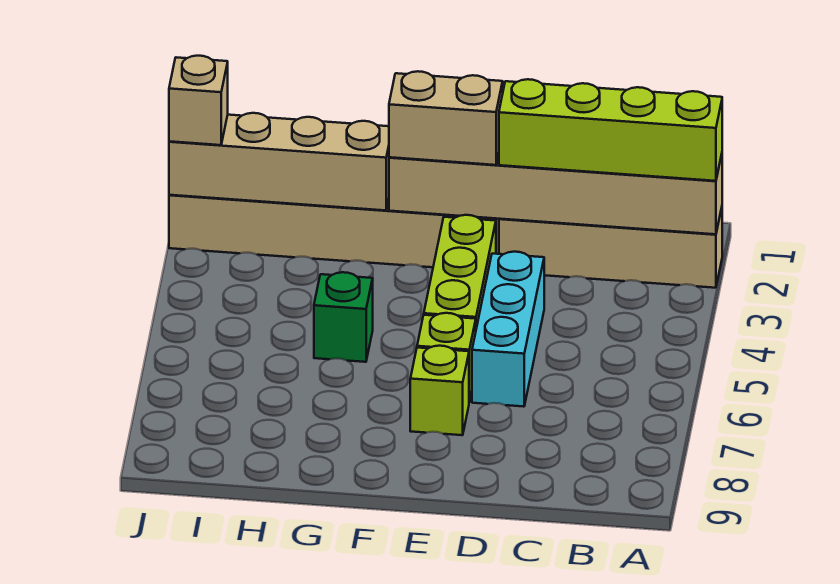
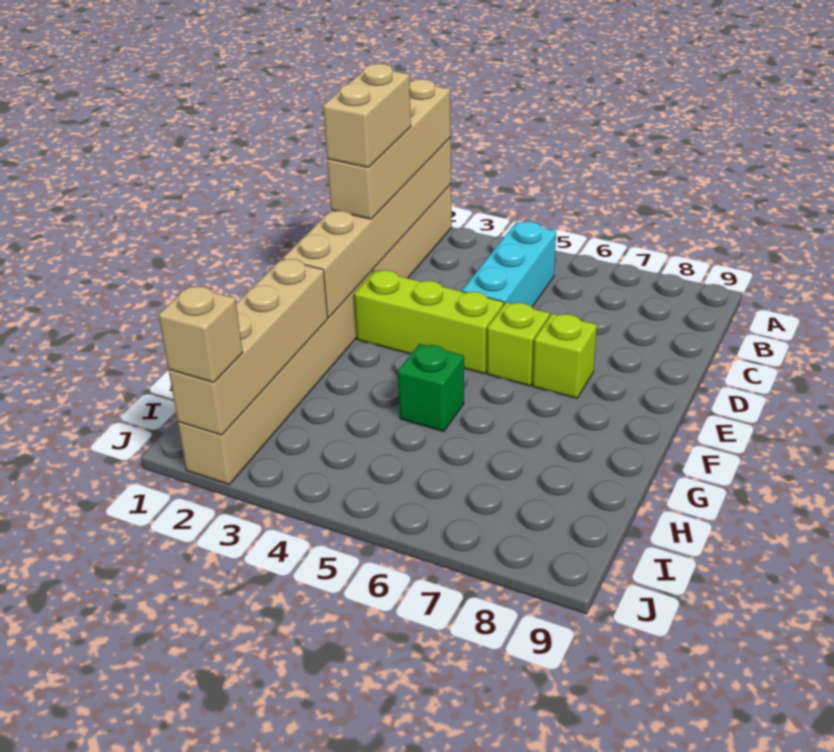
lime 1x4 brick [499,79,722,181] -> tan 1x4 brick [327,79,451,219]
cyan 1x3 brick [472,252,544,407] -> cyan 1x3 brick turned to [462,221,556,307]
tan 1x2 brick [389,71,503,165] -> tan 1x2 brick moved to [323,64,411,168]

